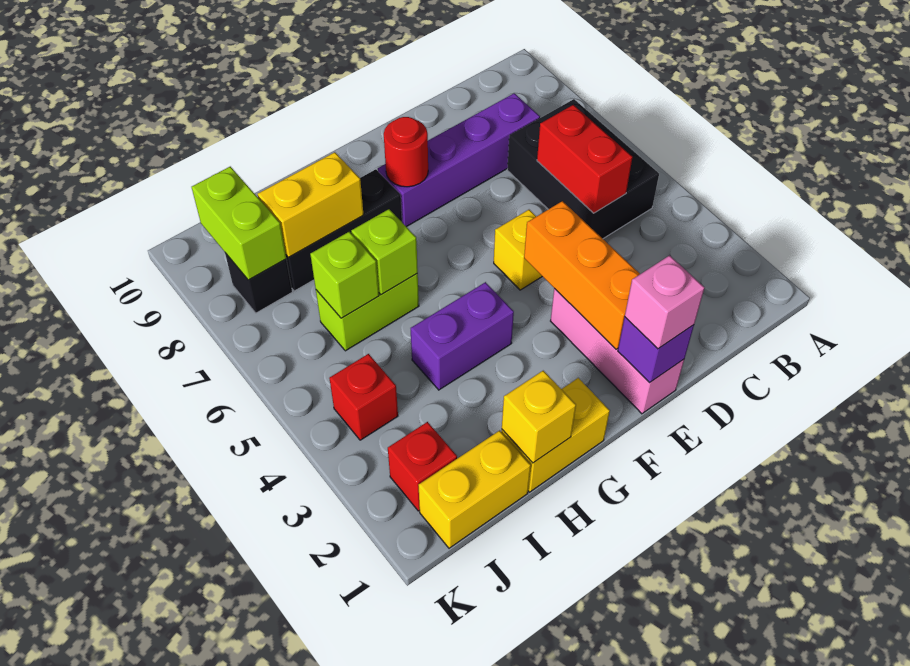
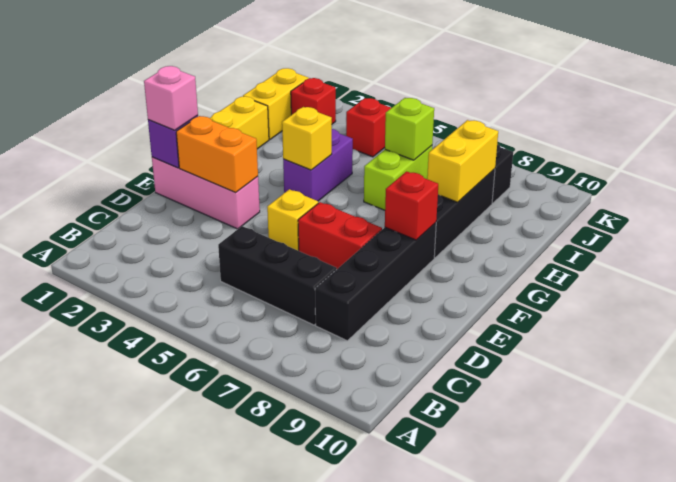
black 2x3 brick [507,99,659,239] -> black 1x3 brick [218,226,337,325]
red 1x2 brick [537,105,632,213] -> red 1x2 brick moved to [298,202,382,269]
purple 1x4 brick [378,93,540,227] -> black 1x4 brick [315,223,436,341]
orange 1x3 brick [524,201,640,349] -> orange 1x2 brick [176,116,258,193]
red 1x1 round brick [384,117,428,187] -> red 1x1 brick [385,171,438,240]
yellow 1x1 brick [502,371,576,463] -> yellow 1x1 brick moved to [282,107,332,170]
lime 1x1 brick [351,209,418,295] -> none
lime 1x2 brick [192,167,286,280] -> none

